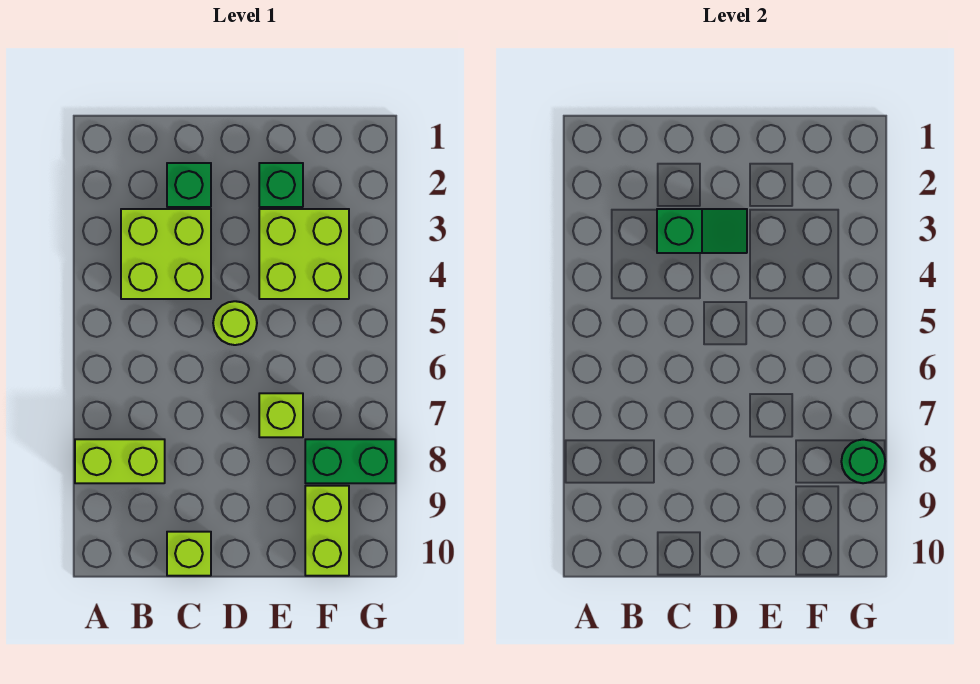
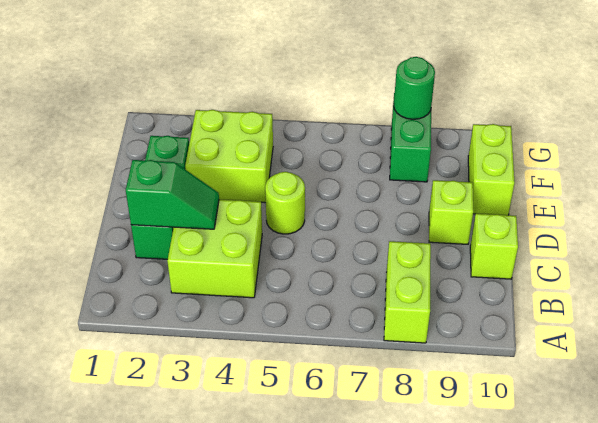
green 1x2 slope [657,209,747,253] -> green 1x2 slope turned to [126,160,219,229]
lime 1x1 brick [259,393,303,437] -> lime 1x1 brick moved to [429,180,473,244]
lime 1x2 brick [305,486,349,576] -> lime 1x2 brick turned to [468,124,515,215]

